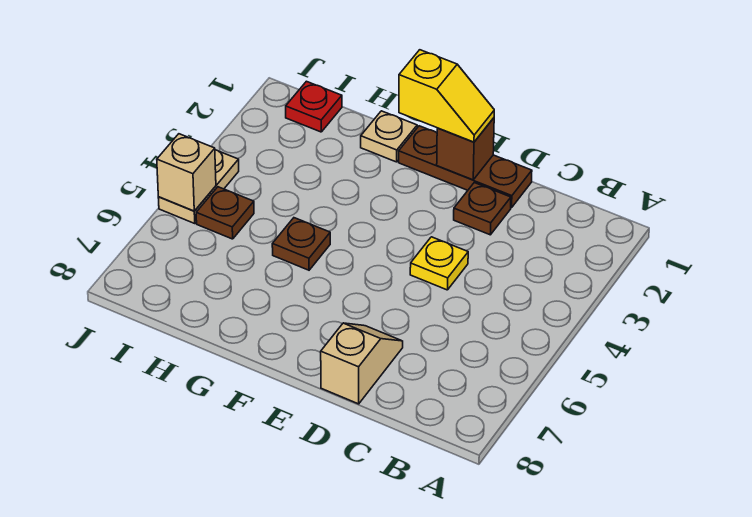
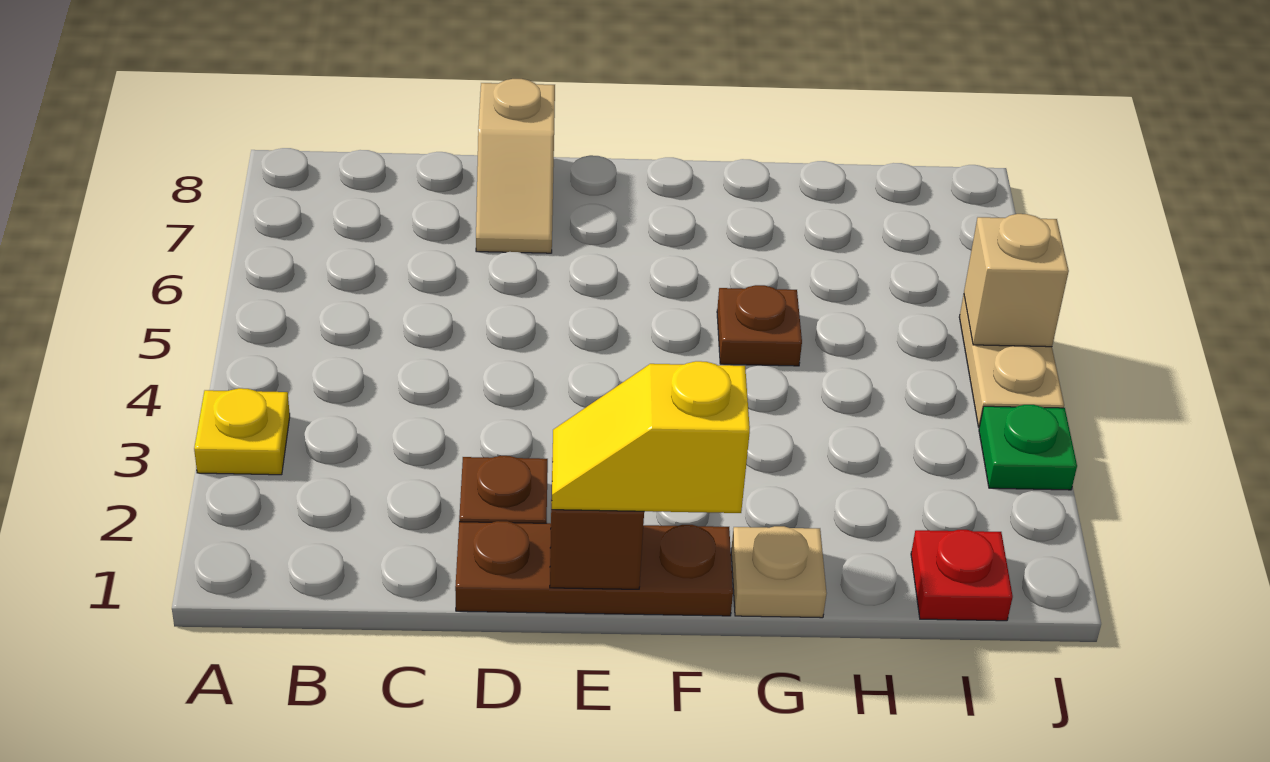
yellow 1x1 plate [410,237,468,290] -> yellow 1x1 plate moved to [194,388,290,475]
brown 1x1 plate [196,187,254,239] -> none
none -> green 1x1 plate [979,405,1077,490]

